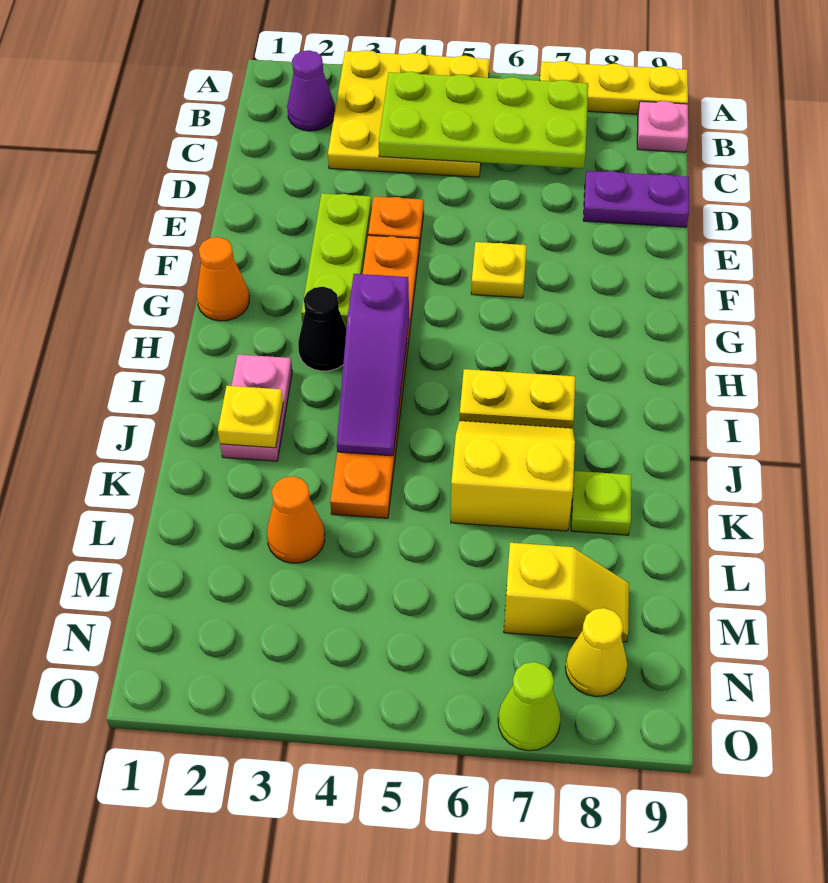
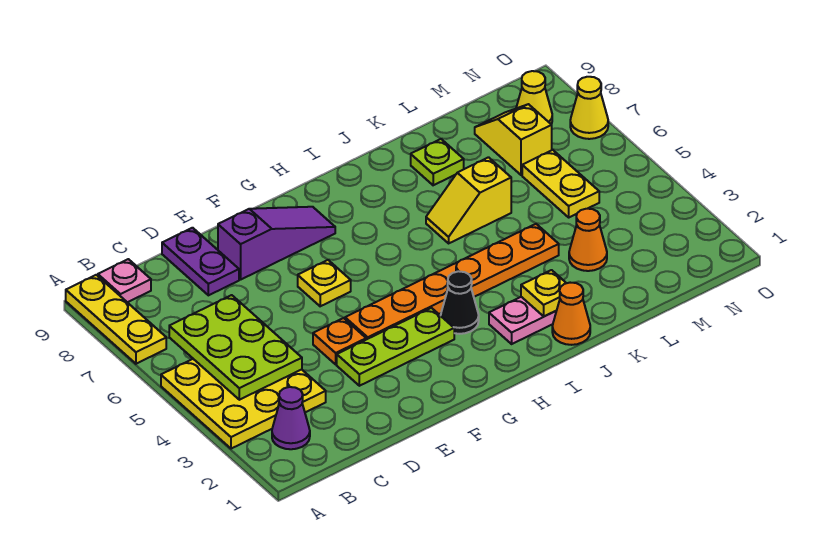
lime 2x4 plate [379,72,588,168] -> lime 2x3 plate [169,295,302,400]
orange 1x1 cone [197,237,249,321] -> orange 1x1 cone moved to [552,283,590,345]
purple 1x3 slope [337,274,409,456] -> purple 1x3 slope moved to [218,207,335,280]
yellow 1x2 plate [460,369,575,428] -> yellow 1x2 plate moved to [522,150,599,217]
yellow 2x2 slope [451,421,575,531] -> yellow 1x2 slope [426,157,511,243]
lime 1x1 cone [498,662,561,751] -> yellow 1x1 cone [570,77,608,139]

